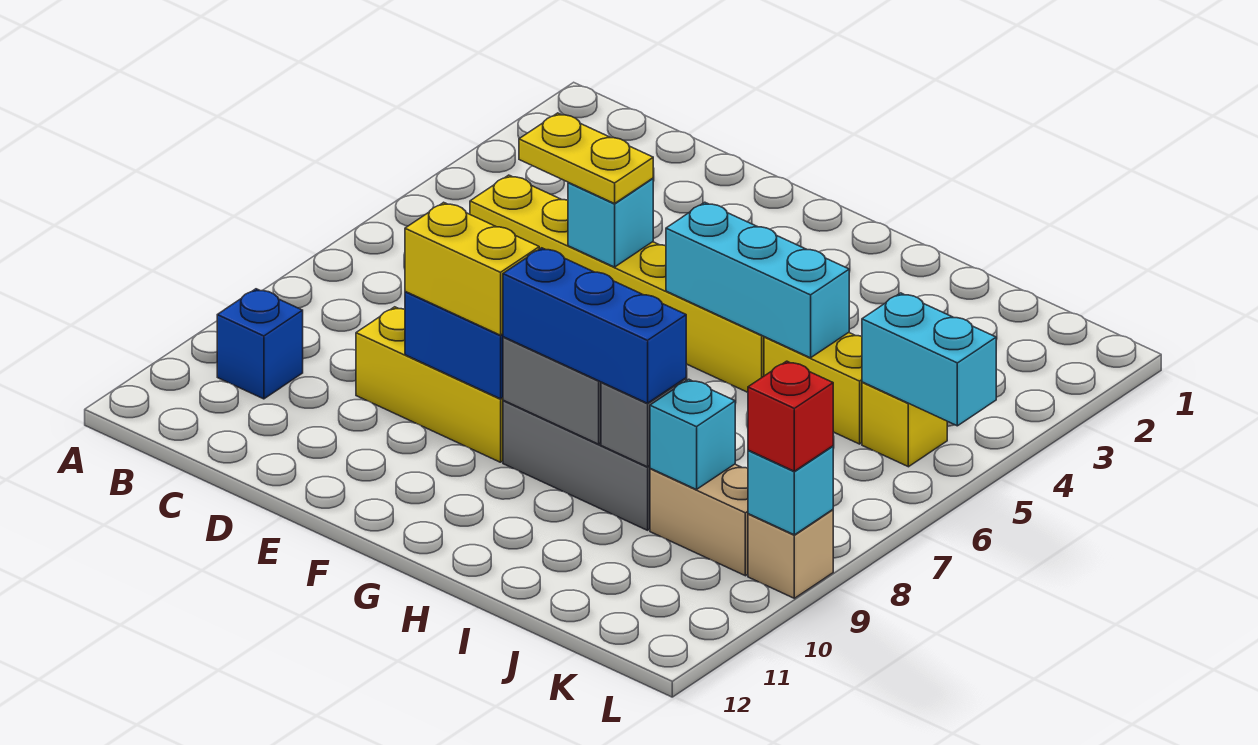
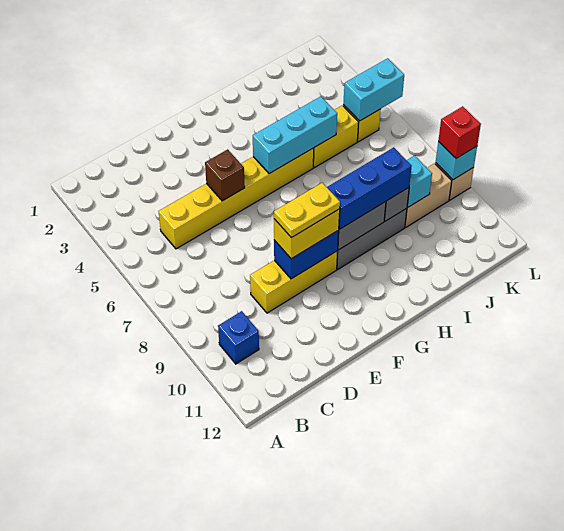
yellow 1x2 plate [519,113,653,204] -> yellow 1x2 plate moved to [274,183,340,238]
cyan 1x1 brick [568,178,653,267] -> brown 1x1 brick [205,149,245,201]

